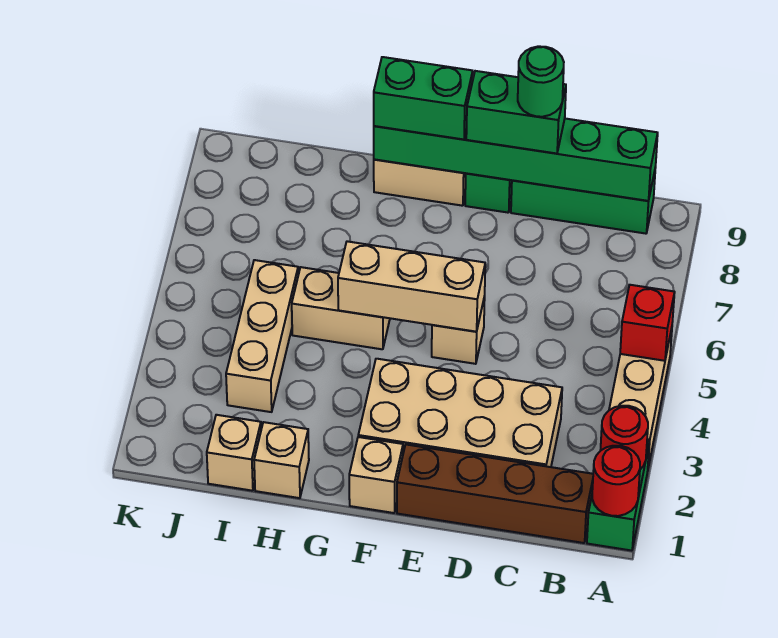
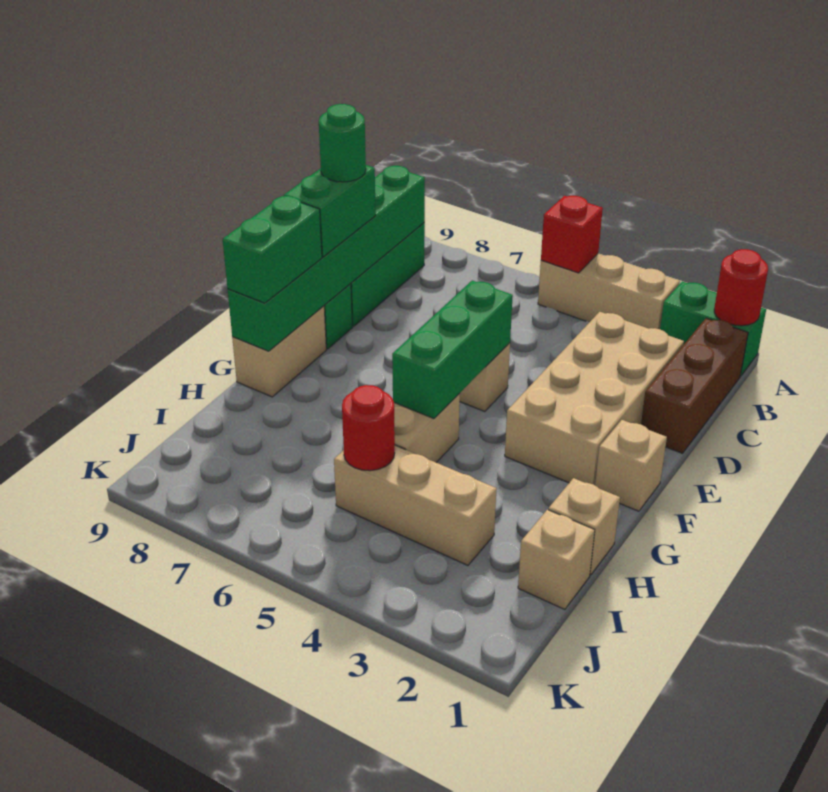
red 1x1 round brick [600,406,648,469] -> red 1x1 round brick moved to [342,385,395,471]
brown 1x4 brick [397,445,593,543] -> brown 1x3 brick [641,318,748,453]
tan 1x3 brick [338,241,485,332] -> green 1x3 brick [392,281,513,419]

